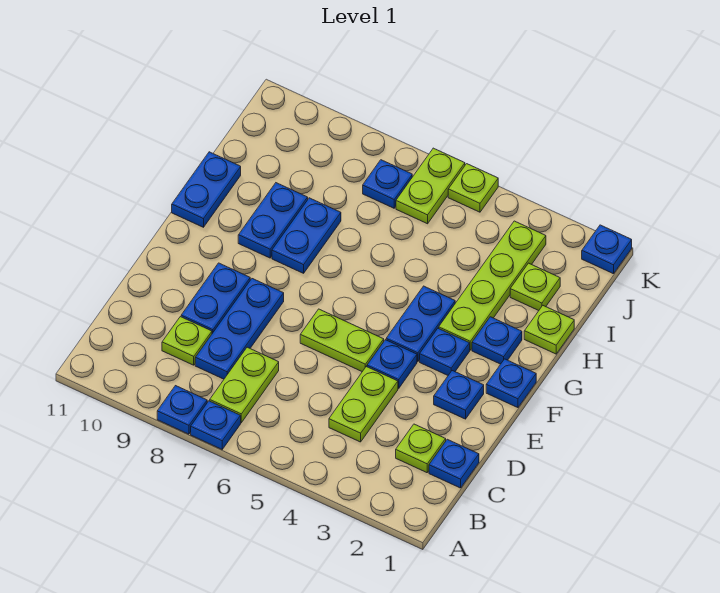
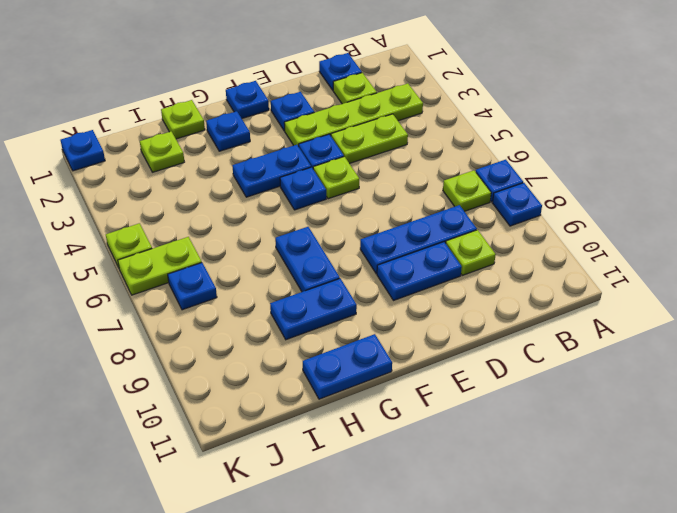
lime 1x2 plate [210,347,279,423] -> lime 1x1 plate [443,170,491,211]
lime 1x2 plate [300,309,384,372] -> lime 1x1 plate [313,157,359,199]
blue 1x1 plate [420,328,470,375] -> blue 1x1 plate moved to [280,167,326,210]
lime 1x4 plate [439,221,546,350] -> lime 1x4 plate moved to [284,83,423,146]
blue 1x2 plate [272,198,341,273] -> blue 1x2 plate turned to [275,227,340,292]

